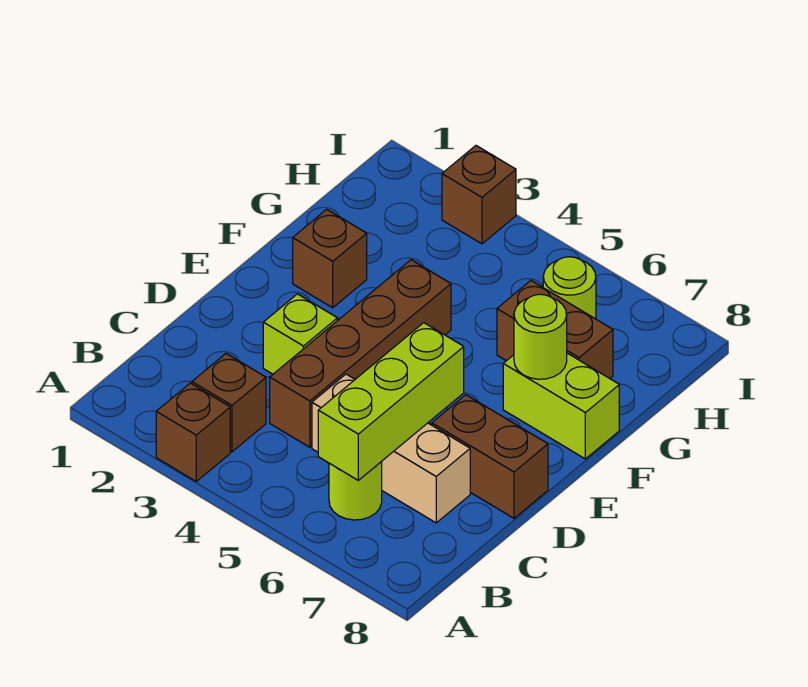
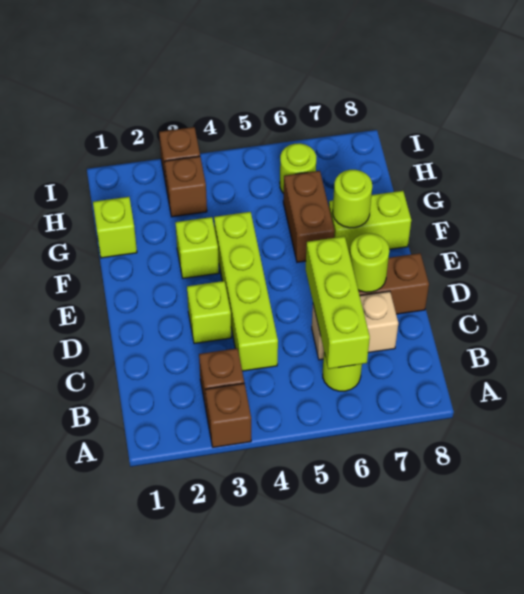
brown 1x4 brick [270,260,451,447] -> lime 1x4 brick [214,212,278,371]
tan 1x3 brick [312,374,470,523] -> tan 1x2 brick [312,291,398,360]
none -> lime 1x1 round brick [350,233,389,292]
brown 1x1 brick [293,209,367,308] -> brown 1x1 brick moved to [164,156,207,217]
none -> lime 1x1 brick [175,217,219,278]
none -> lime 1x1 brick [93,197,137,258]
brown 1x2 brick [497,281,613,378] -> brown 1x2 brick turned to [283,171,335,262]

